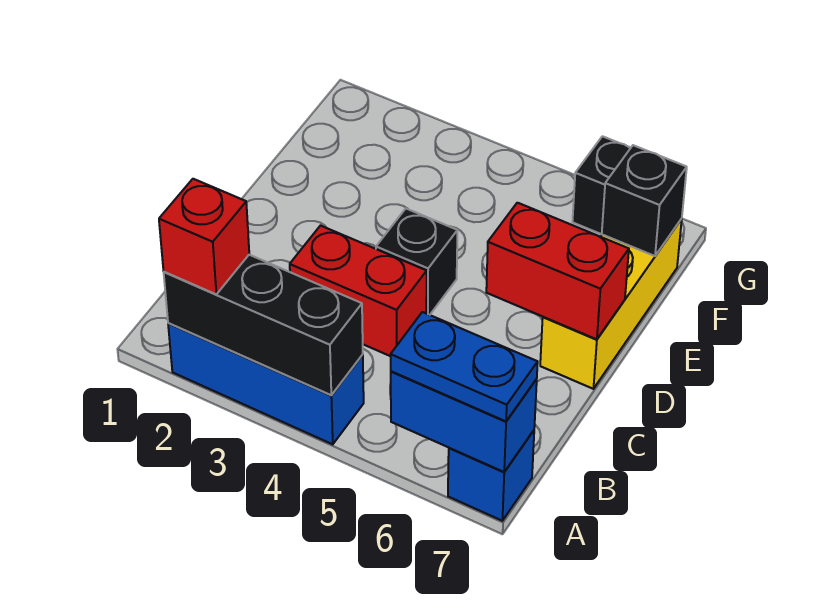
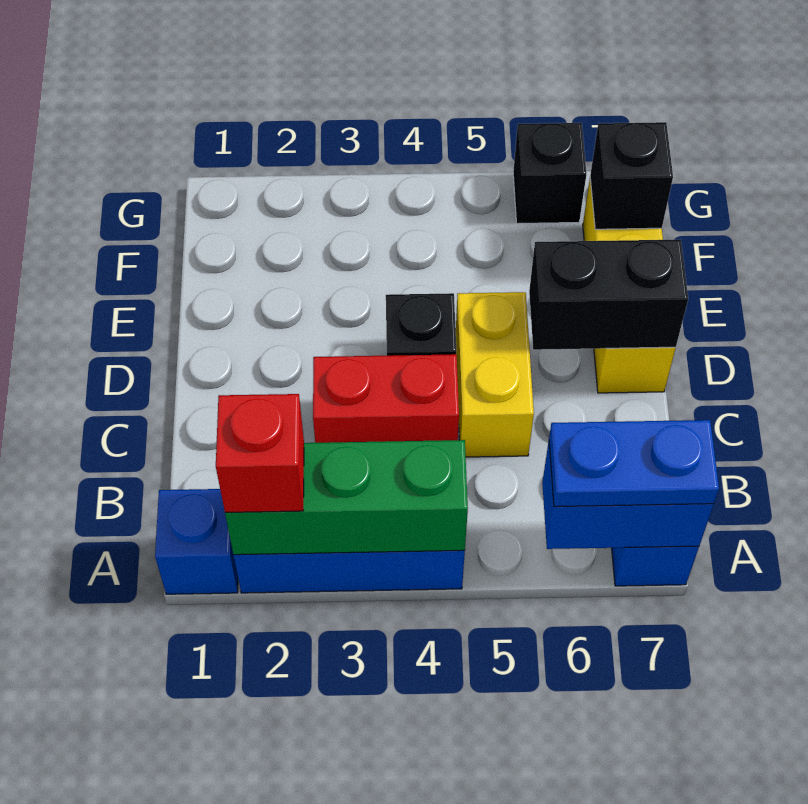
none -> blue 1x1 brick [155,489,238,594]
black 1x3 brick [164,255,363,395] -> green 1x3 brick [225,440,468,555]
none -> yellow 1x2 brick [456,292,534,457]
red 1x2 brick [486,203,629,339] -> black 1x2 brick [529,239,688,350]

